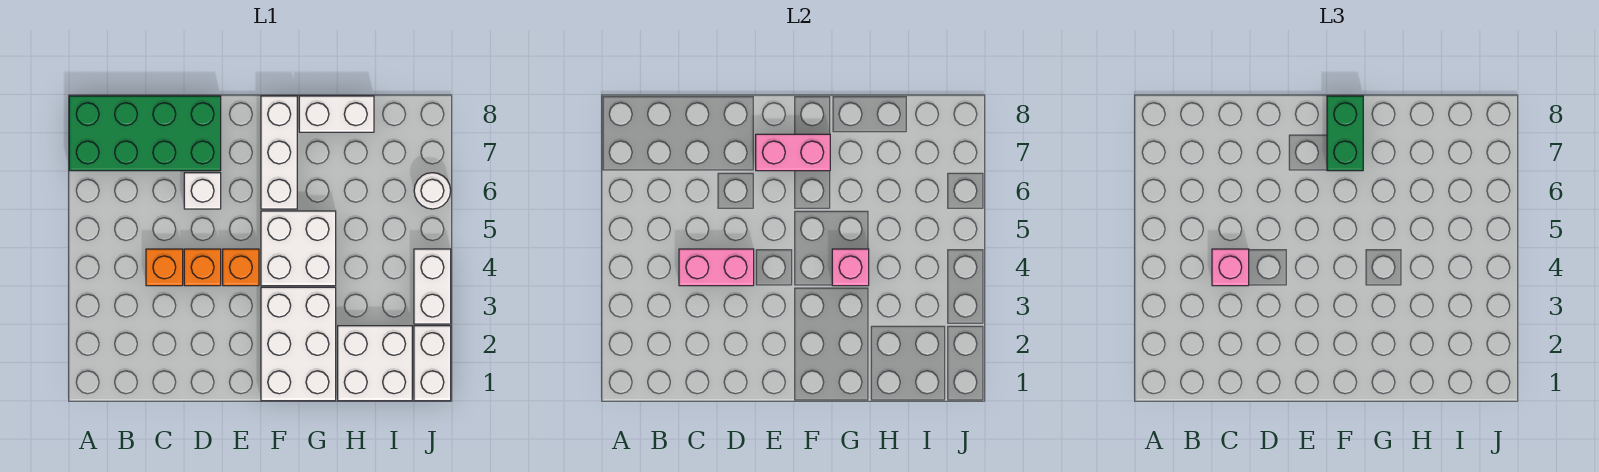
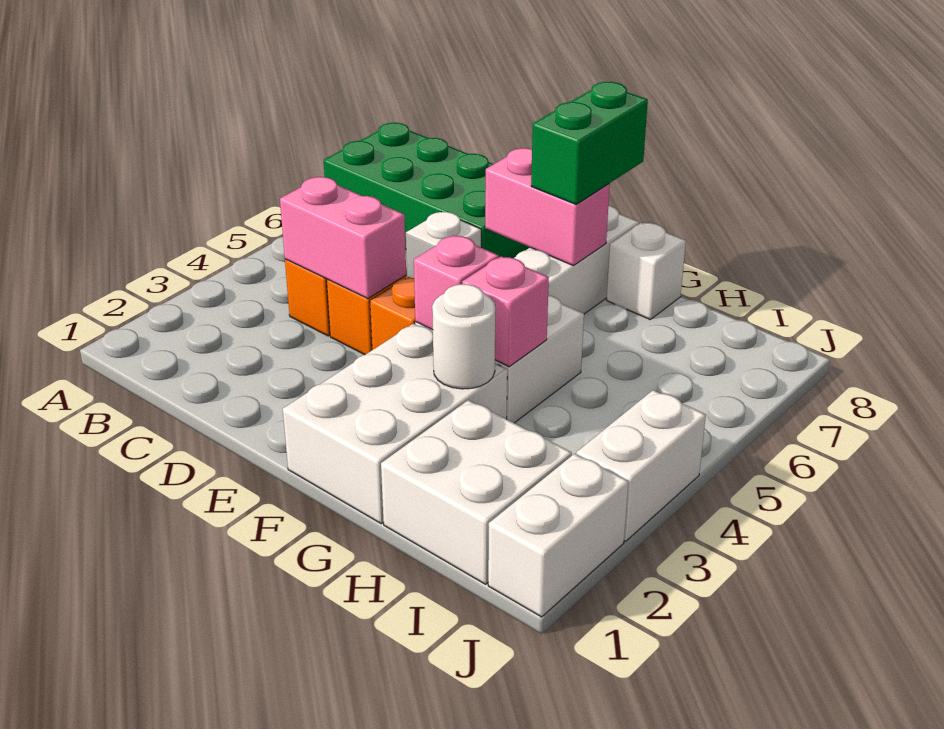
pink 1x1 brick [1212,249,1249,286] -> pink 1x1 brick moved to [414,235,499,330]
white 1x2 brick [299,96,374,132] -> white 1x1 brick [607,223,686,319]
white 1x1 round brick [414,173,451,209] -> white 1x1 round brick moved to [432,284,496,389]

